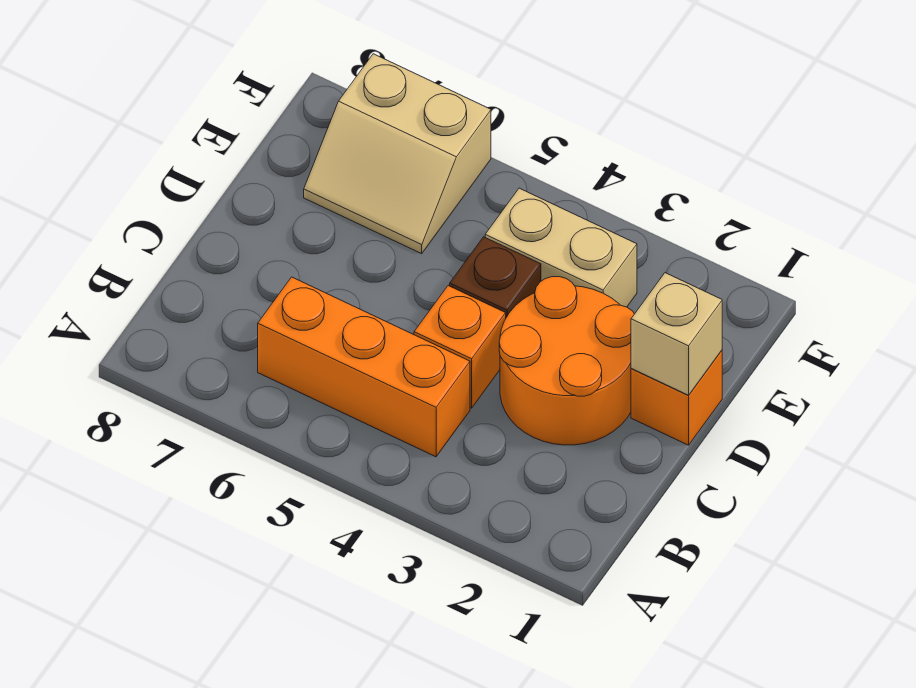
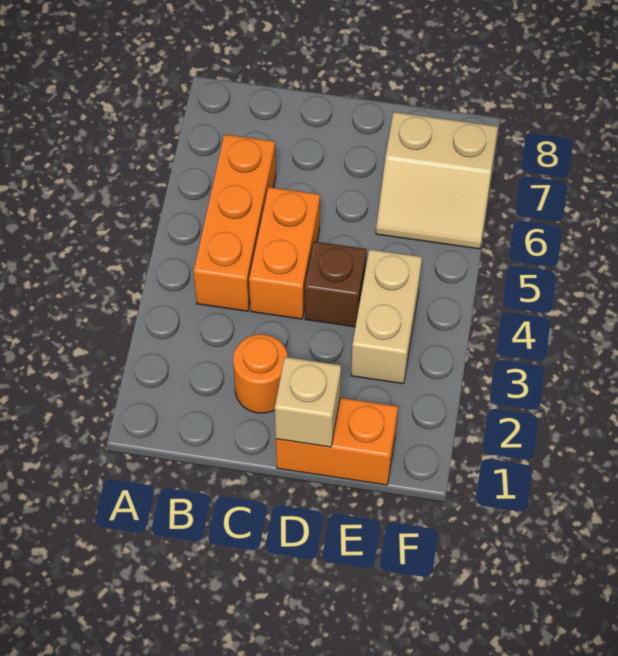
orange 2x2 round brick [499,277,634,445] -> orange 1x1 round brick [233,334,288,413]
orange 1x1 brick [414,286,506,408] -> orange 1x2 brick [249,187,320,319]
orange 1x1 brick [631,350,722,445] -> orange 1x2 brick [276,398,398,485]
tan 2x2 slope [304,54,491,254] -> tan 2x2 slope turned to [376,112,498,249]

